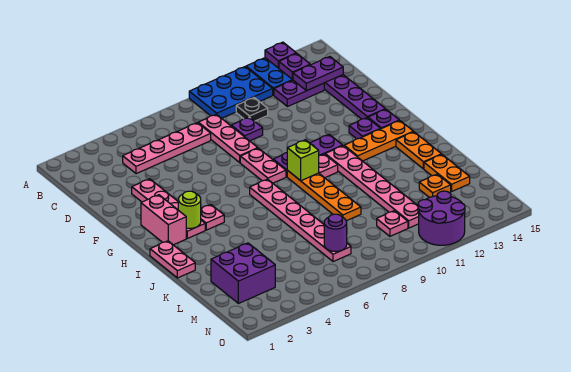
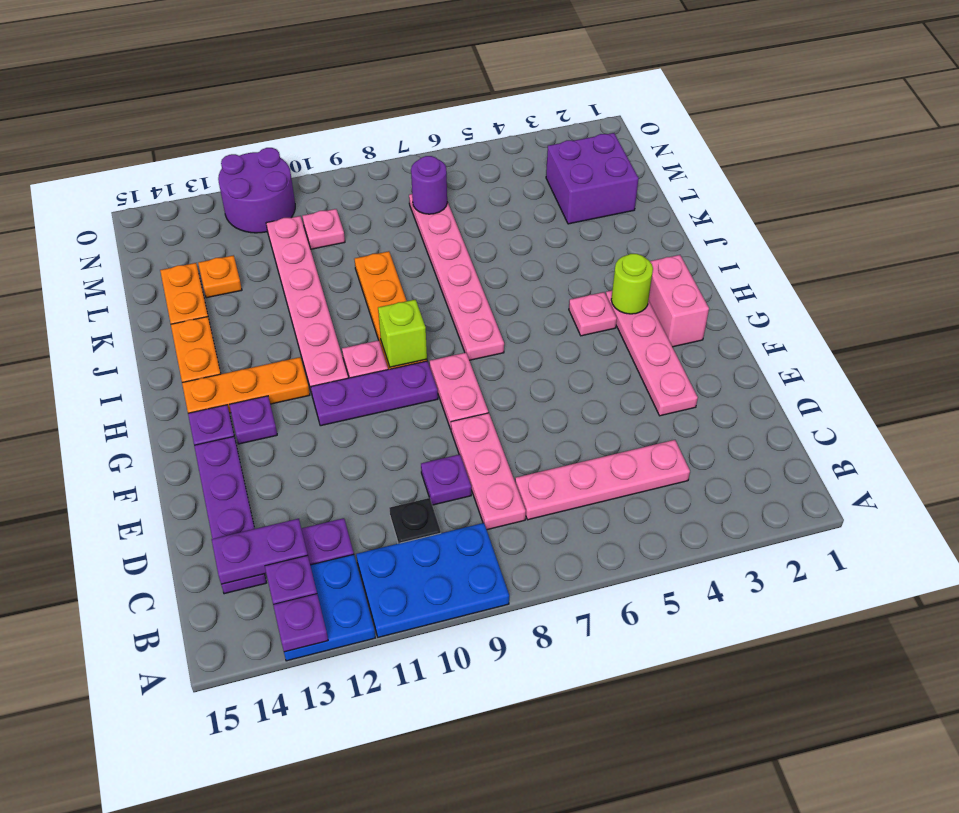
pink 1x2 plate [150,241,195,278] -> none

